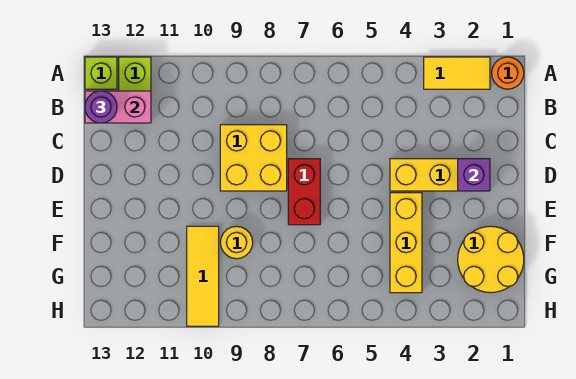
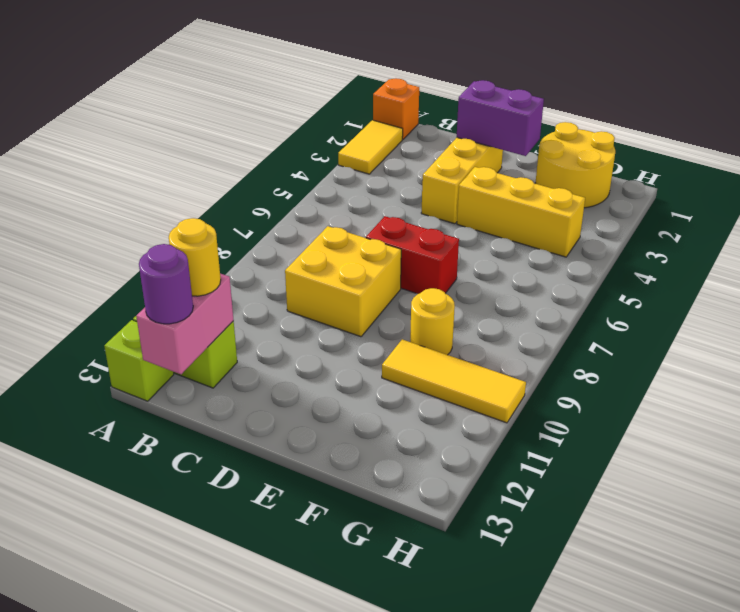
orange 1x1 round brick [492,57,524,89] -> orange 1x1 brick [373,78,419,139]
none -> yellow 1x1 round brick [169,218,221,296]
purple 1x1 brick [458,159,490,191] -> purple 1x2 brick [457,80,544,156]

